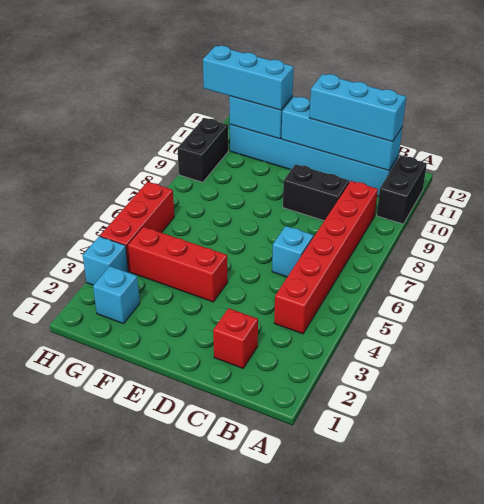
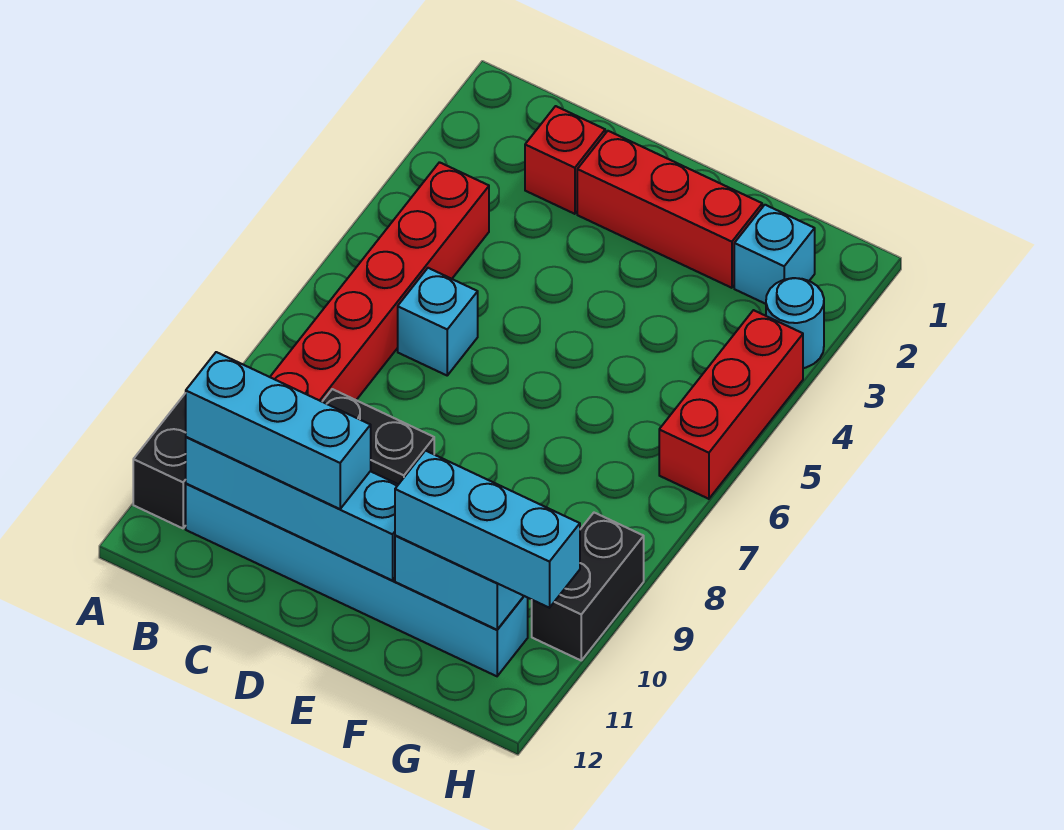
red 1x3 brick [128,227,228,302] -> red 1x3 brick moved to [577,131,762,288]
cyan 1x1 brick [83,236,128,285] -> cyan 1x1 round brick [766,278,824,368]

